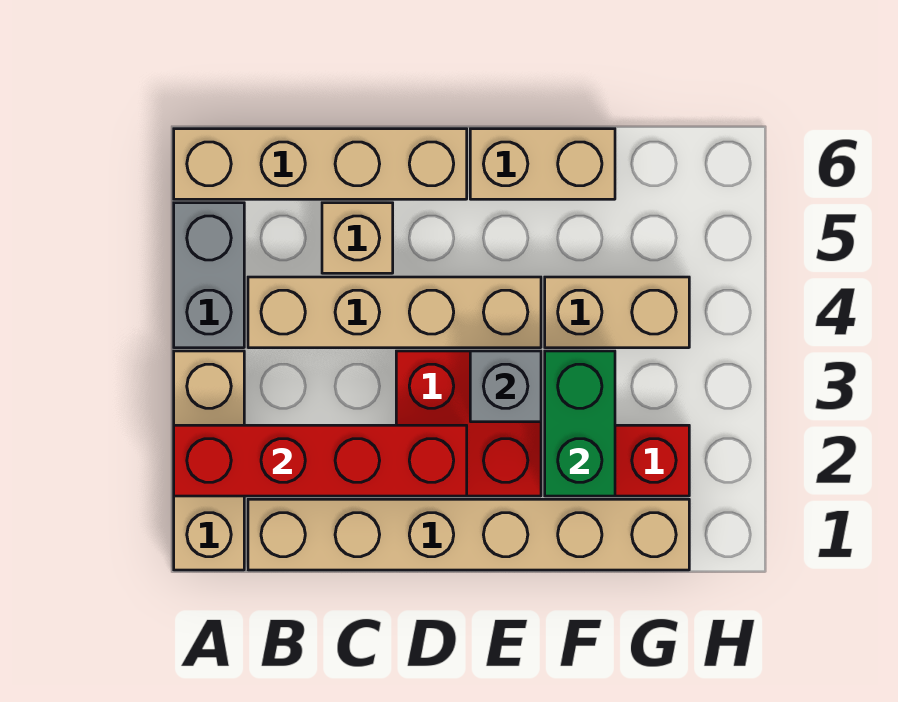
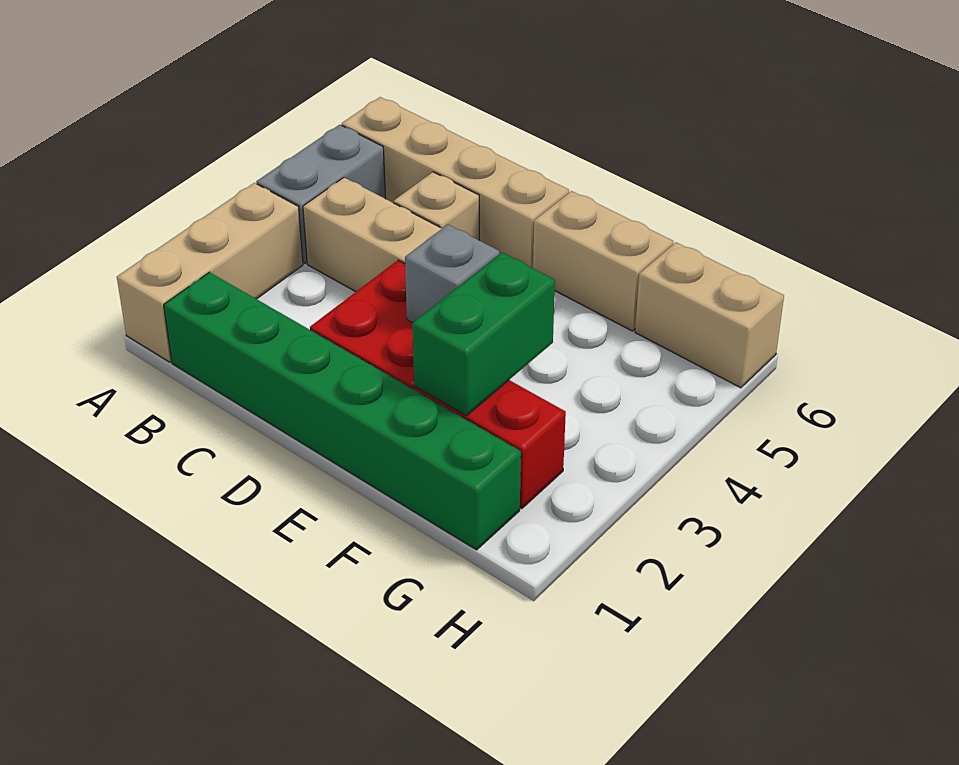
red 1x4 brick [174,425,467,496] -> none
tan 1x6 brick [248,499,689,570] -> green 1x6 brick [164,272,521,550]
tan 1x2 brick [545,277,689,348] -> tan 1x2 brick moved to [635,242,784,388]

